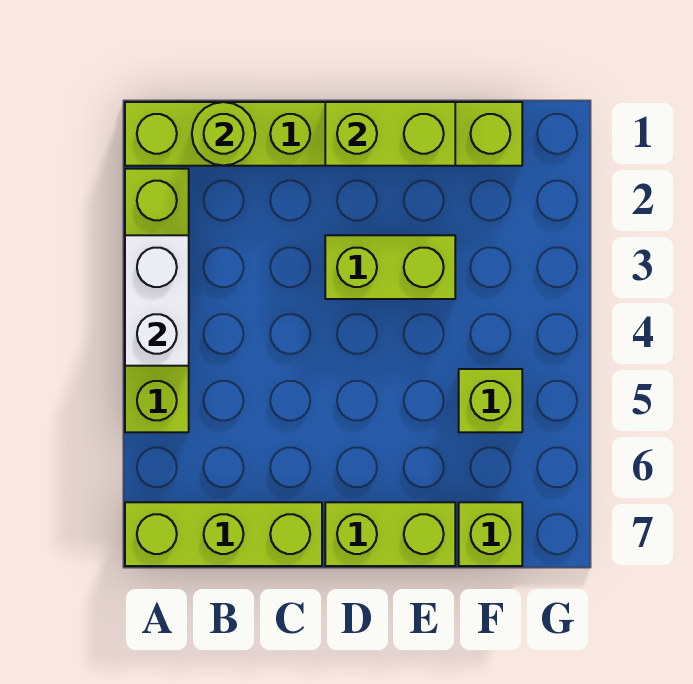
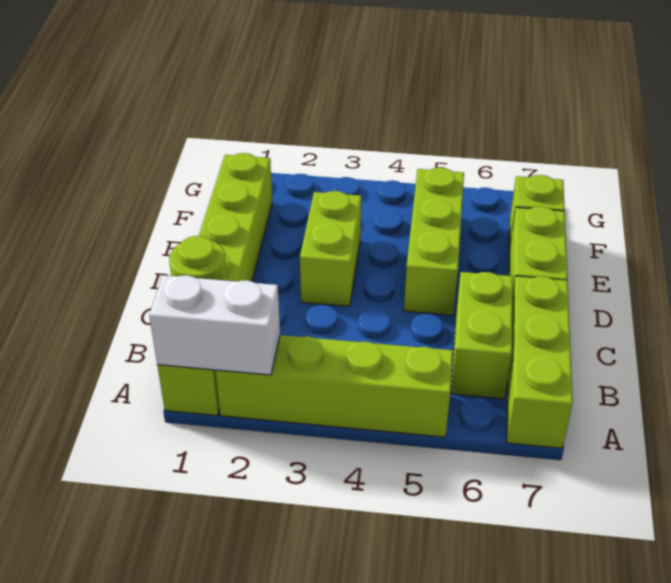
white 1x2 brick [125,235,189,366] -> white 1x2 brick moved to [149,275,280,375]
lime 1x2 brick [325,102,455,166] -> lime 1x2 brick moved to [451,272,513,399]
lime 1x1 brick [459,369,522,432] -> lime 1x3 brick [404,168,464,315]

